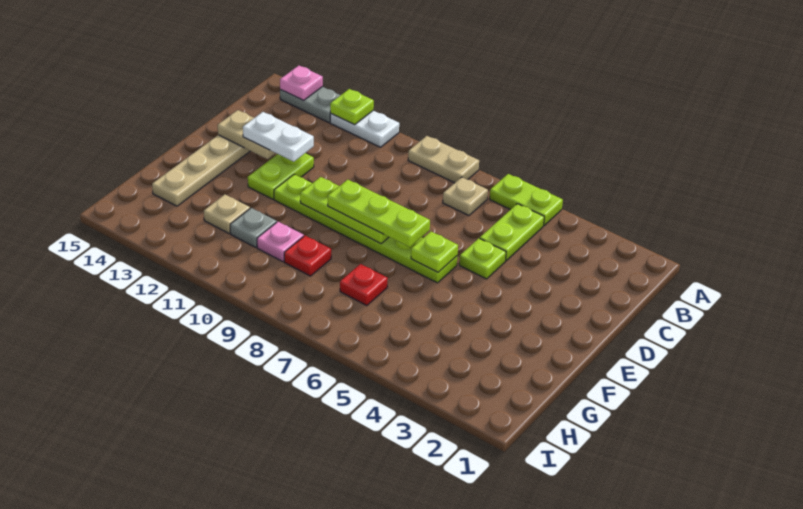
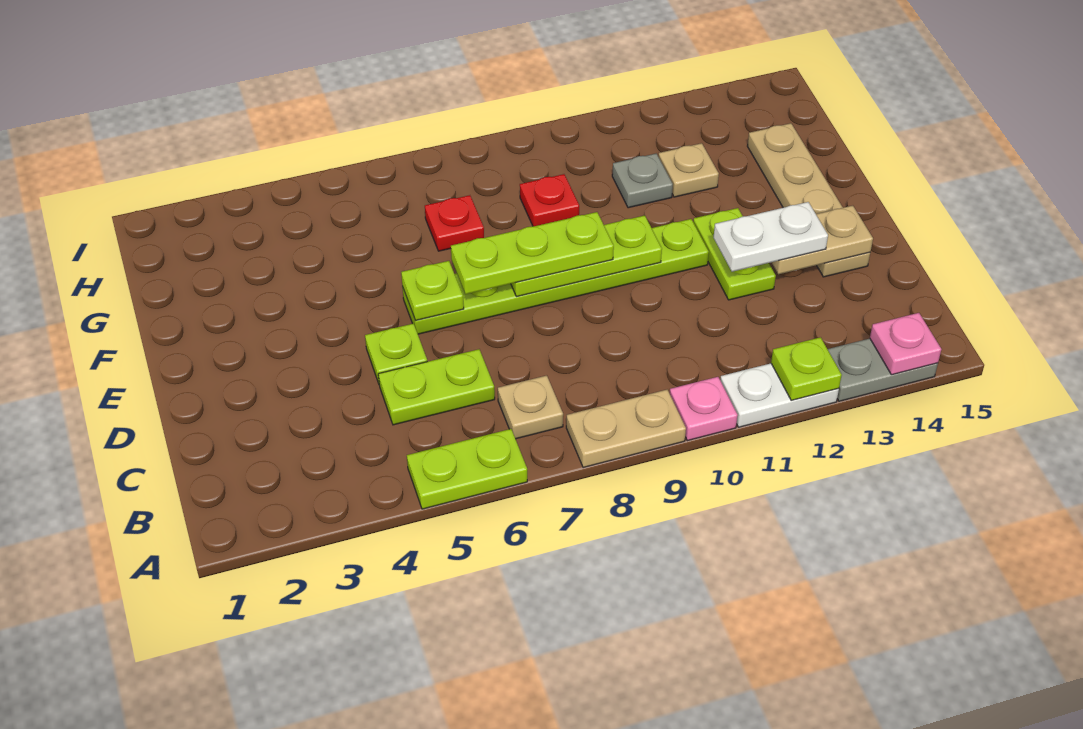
lime 1x2 plate [480,204,544,261] -> lime 1x2 plate turned to [378,349,495,425]
pink 1x1 plate [257,222,304,262] -> pink 1x1 plate moved to [670,377,738,441]

